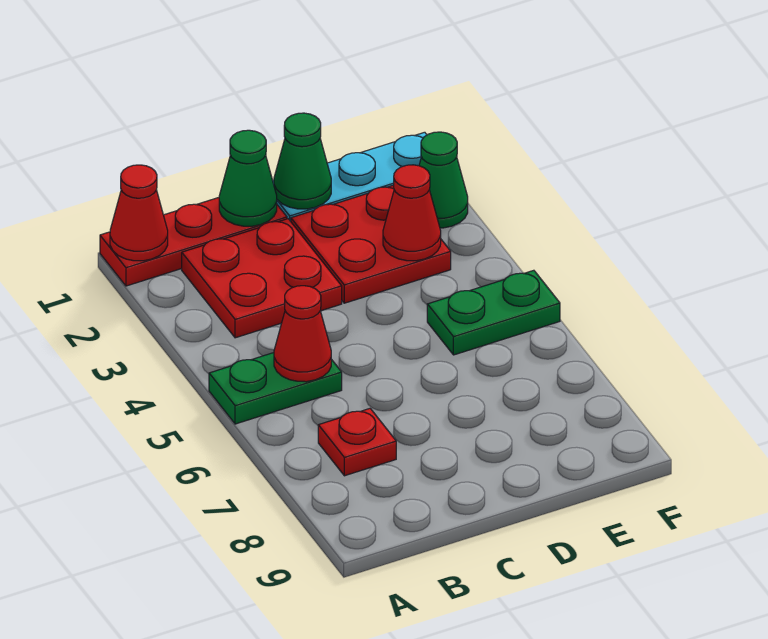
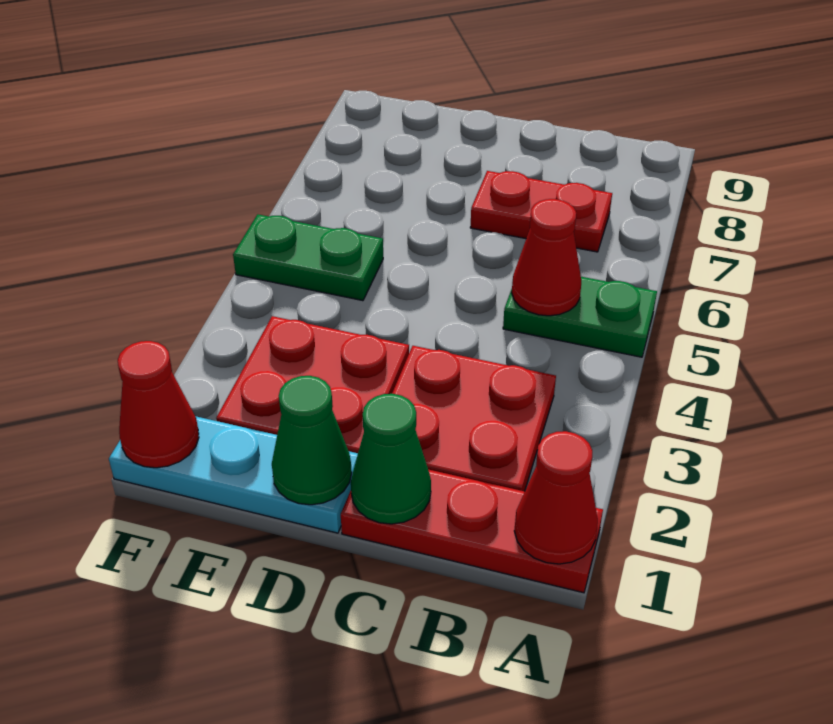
red 1x1 plate [318,409,396,476] -> red 1x2 plate [470,171,612,252]
red 1x1 cone [383,165,441,261] -> red 1x1 cone moved to [118,341,199,468]
green 1x1 cone [419,132,468,228] -> none

